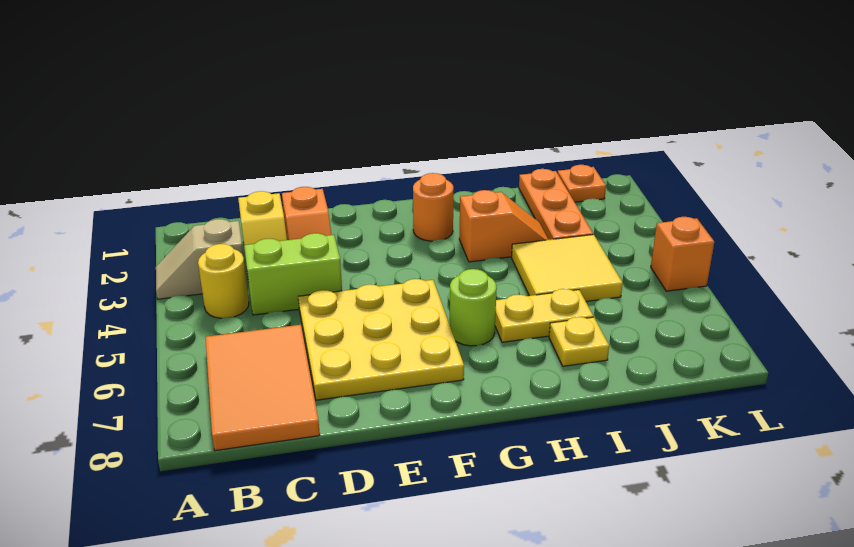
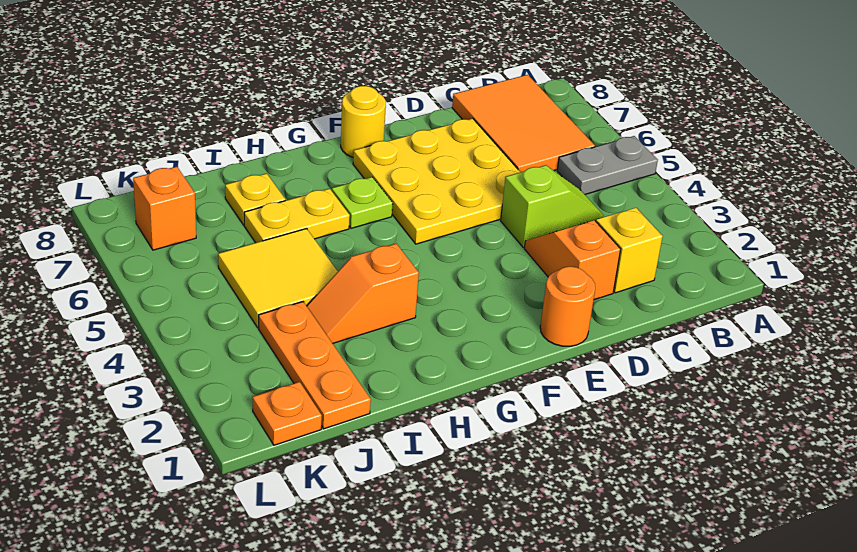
tan 1x2 slope [156,219,243,299] -> none
none -> grey 1x2 plate [557,136,658,194]
yellow 1x1 round brick [198,244,249,318] -> yellow 1x1 round brick moved to [341,86,386,157]
lime 1x2 brick [244,233,342,315] -> lime 1x2 slope [501,165,604,248]
orange 1x1 round brick [413,173,454,241] -> orange 1x1 round brick moved to [540,267,595,346]
lime 1x1 round brick [450,269,497,346] -> lime 1x1 plate [332,177,393,228]
orange 1x1 brick [651,217,714,291] -> orange 1x1 brick moved to [133,167,196,250]

